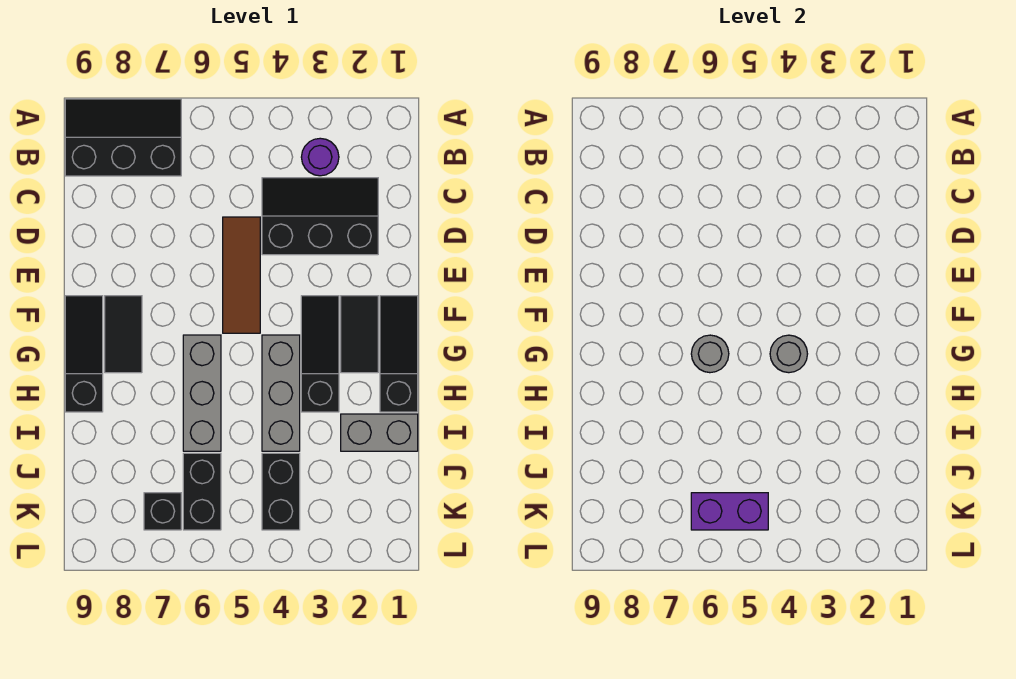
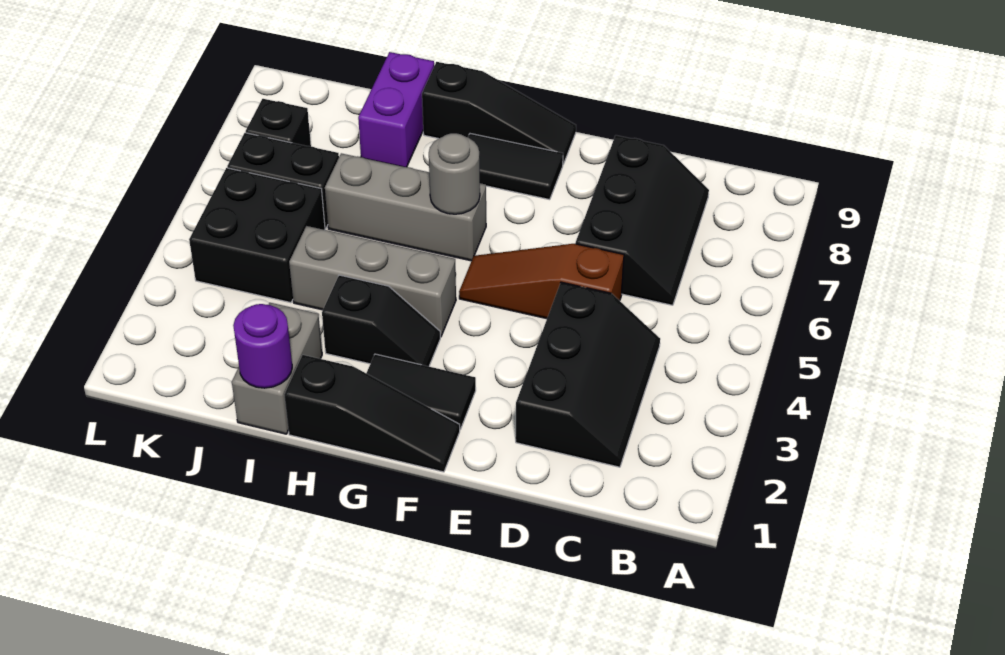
black 2x3 slope [65,99,181,176] -> black 2x3 slope moved to [576,135,709,305]
purple 1x1 round brick [301,138,339,176] -> purple 1x1 round brick moved to [233,304,292,388]
brown 1x3 tile [223,217,260,333] -> brown 1x3 slope [459,244,624,319]
black 1x3 slope [301,296,339,412] -> black 1x2 slope [322,275,440,366]
grey 1x1 round brick [770,335,807,373] -> none
black 1x2 brick [262,453,300,530] -> black 2x2 brick [189,168,325,303]
purple 1x2 brick [691,493,768,530] -> purple 1x2 brick moved to [358,52,434,167]

